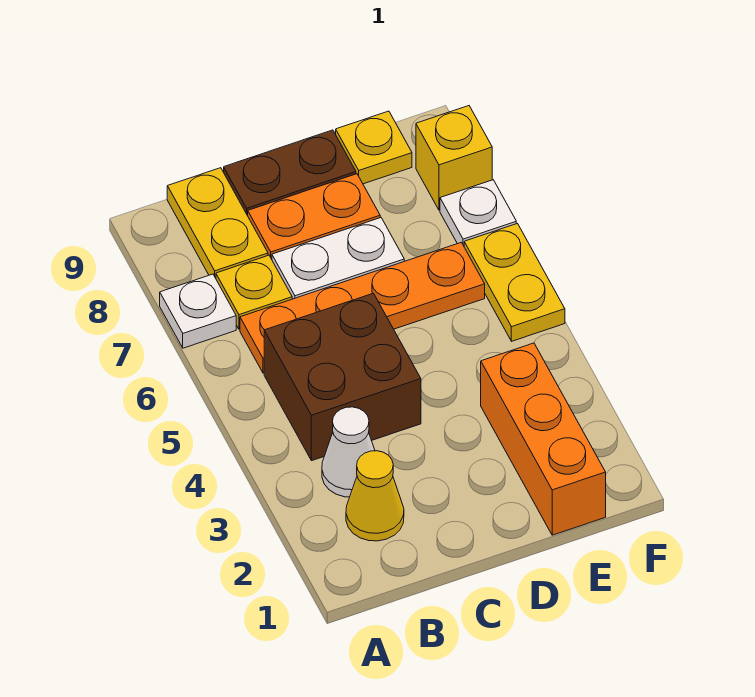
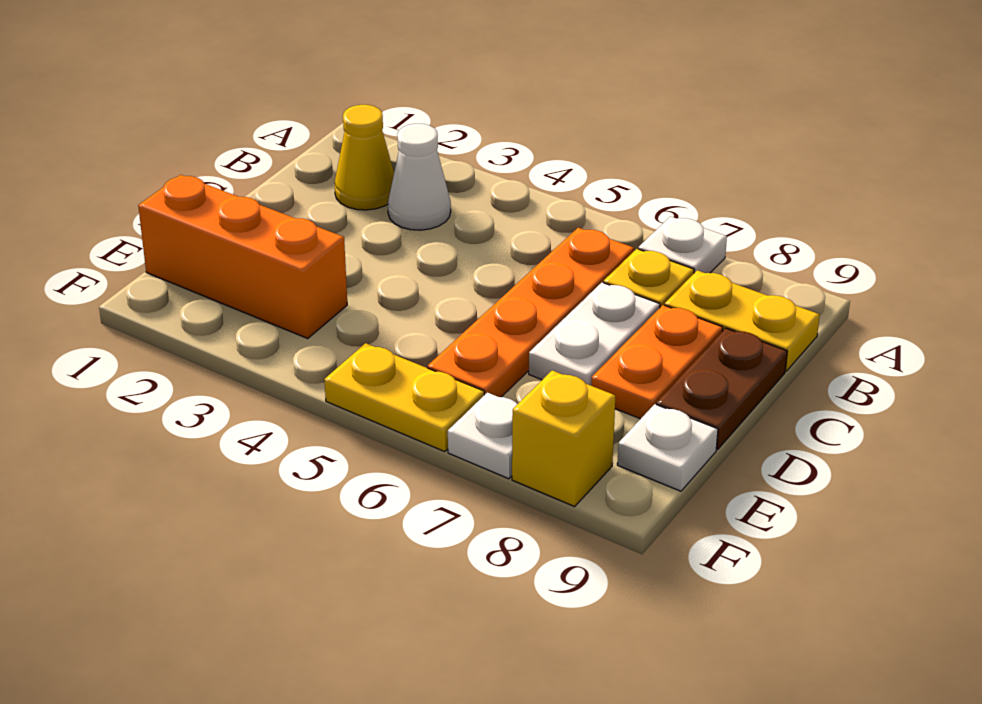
brown 2x2 brick [264,293,421,461] -> none
yellow 1x1 plate [336,111,412,184] -> white 1x1 plate [617,404,718,491]

